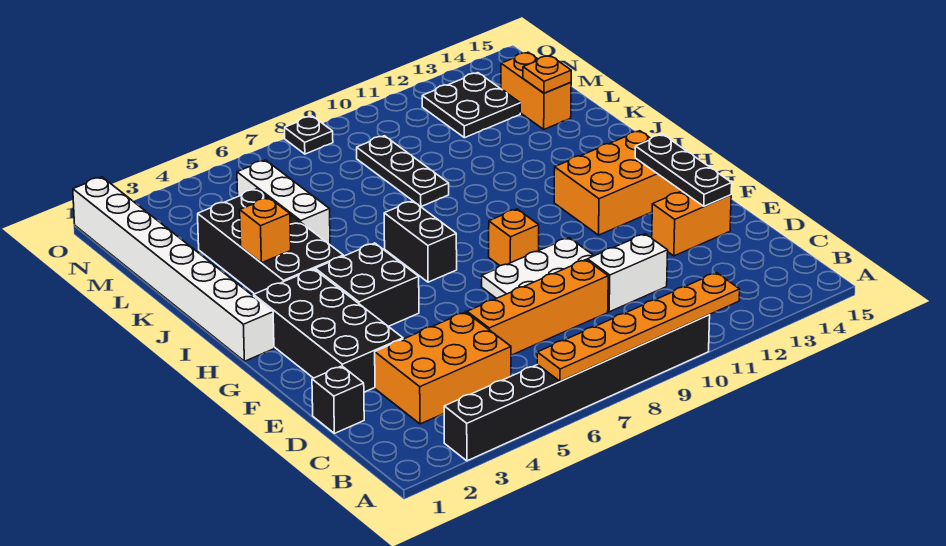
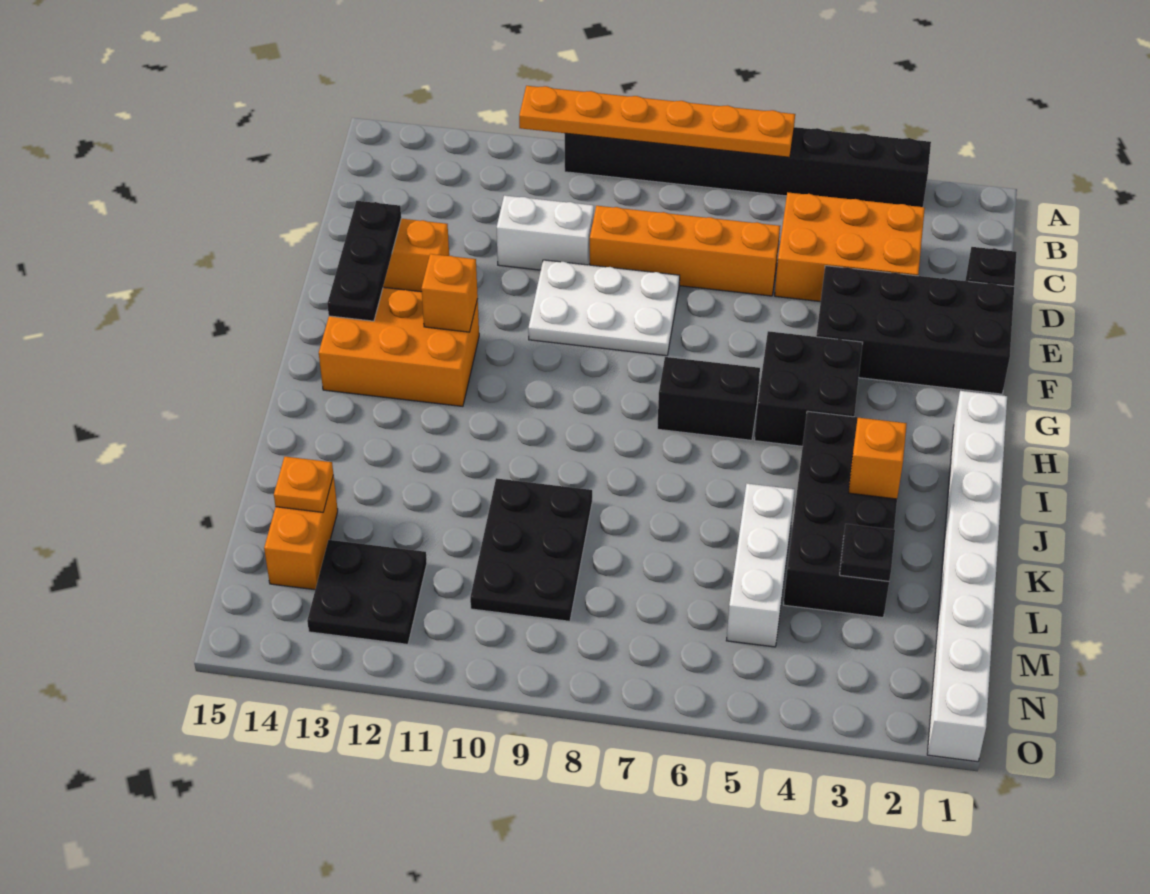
black 2x4 brick [254,269,403,392] -> black 2x4 brick turned to [816,266,1014,394]
orange 1x1 brick [489,209,539,266] -> orange 1x1 brick moved to [421,254,478,332]
black 1x2 brick [384,201,457,282] -> black 1x2 brick turned to [657,357,760,440]
black 1x3 plate [357,136,449,207] -> black 2x3 plate [470,478,592,621]
black 1x1 plate [285,116,333,154] -> black 1x1 plate moved to [840,524,895,581]

